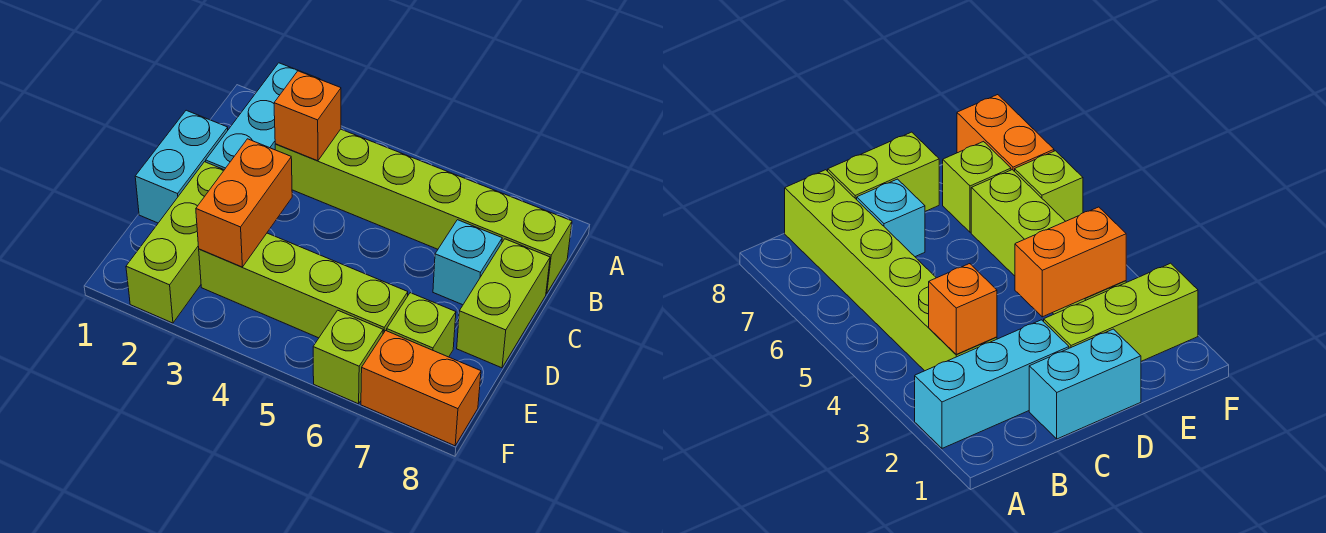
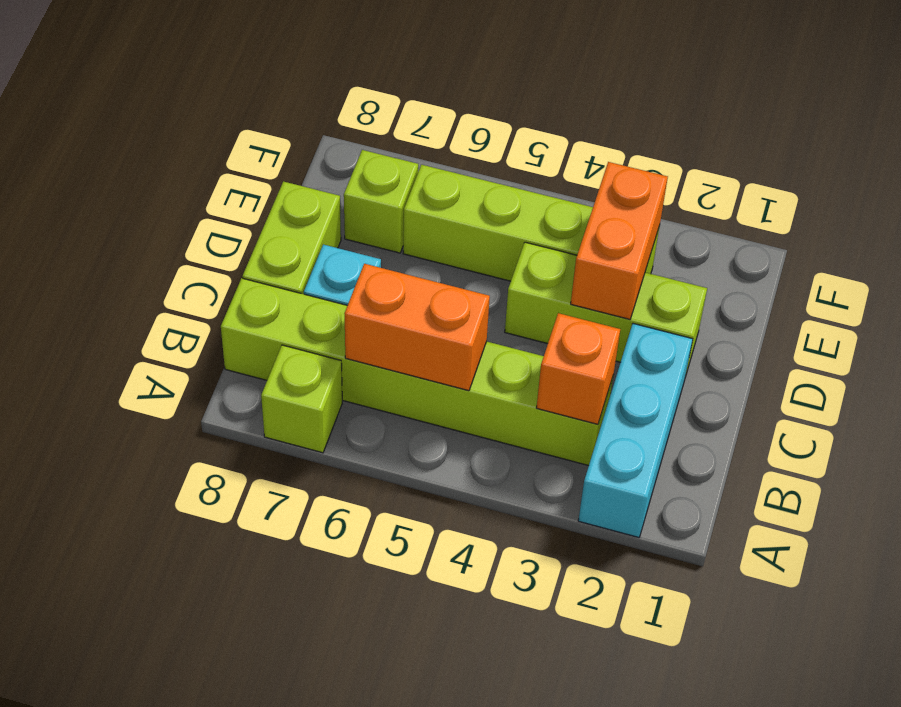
cyan 1x2 brick [135,110,228,223] -> none
lime 1x3 brick [126,162,224,323] -> lime 1x3 brick turned to [505,242,707,374]
lime 1x1 brick [313,310,383,404] -> lime 1x1 brick moved to [261,345,342,453]
orange 1x2 brick [361,331,481,446] -> orange 1x2 brick moved to [344,264,490,391]

